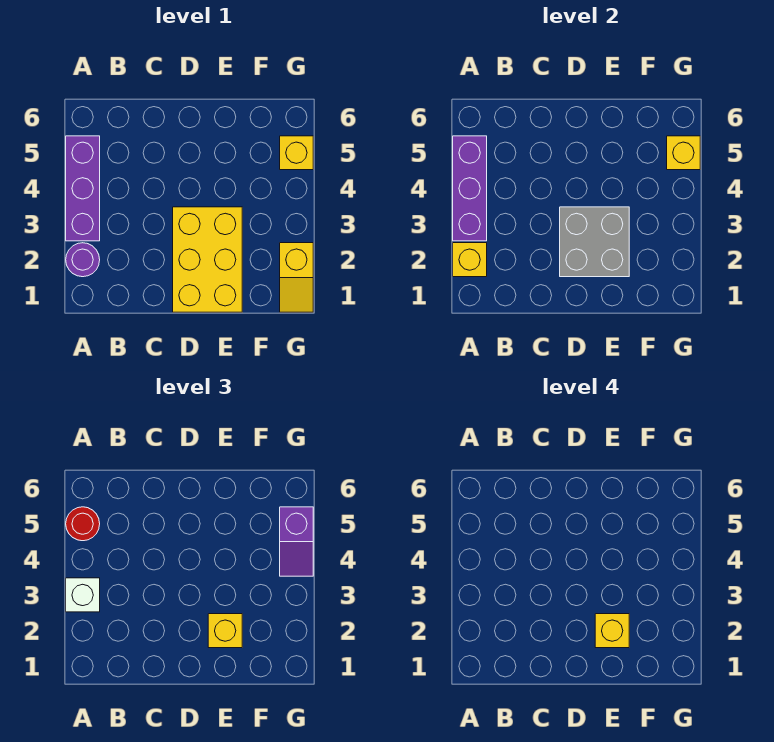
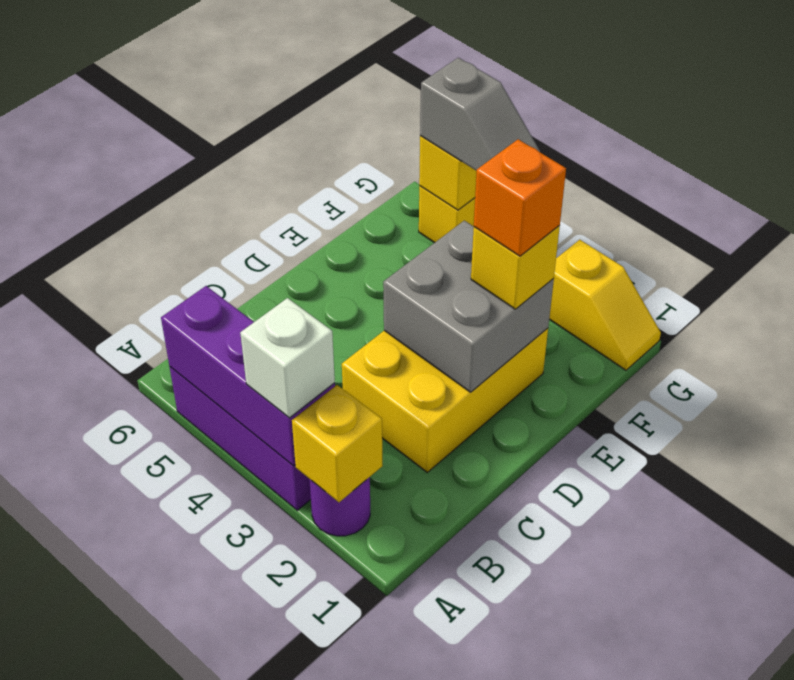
red 1x1 round brick [66,507,100,541] -> none
yellow 2x3 brick [173,207,242,312] -> yellow 2x3 brick turned to [342,328,548,472]
yellow 1x1 brick [595,614,629,648] -> orange 1x1 brick [474,139,566,256]
purple 1x2 slope [280,507,313,576] -> grey 1x2 slope [420,58,540,171]

